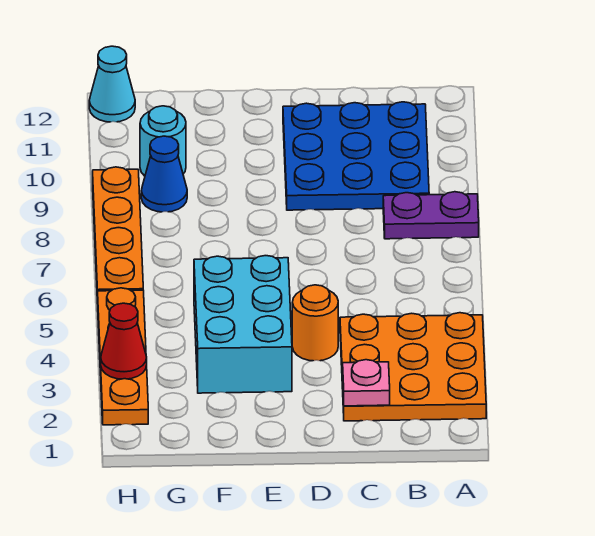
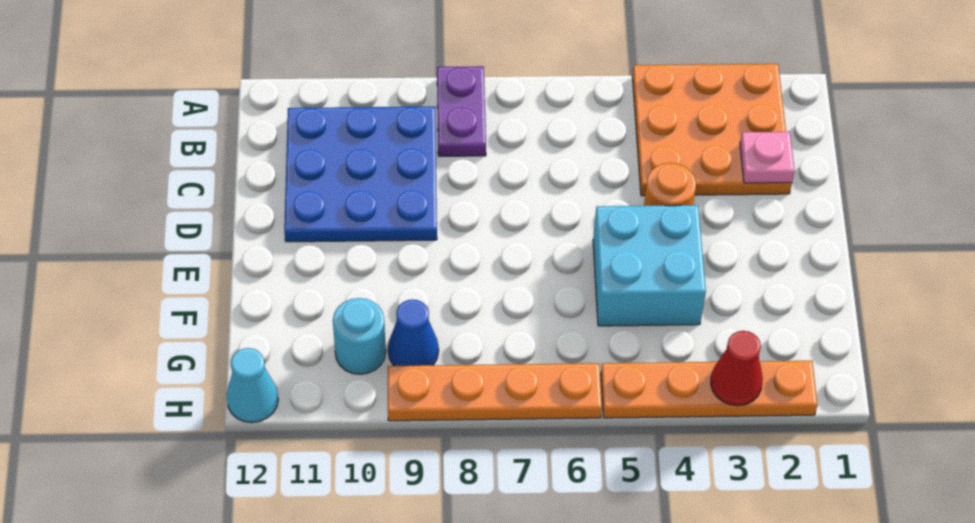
cyan 2x3 brick [194,256,292,393] -> cyan 2x2 brick [593,205,706,326]

